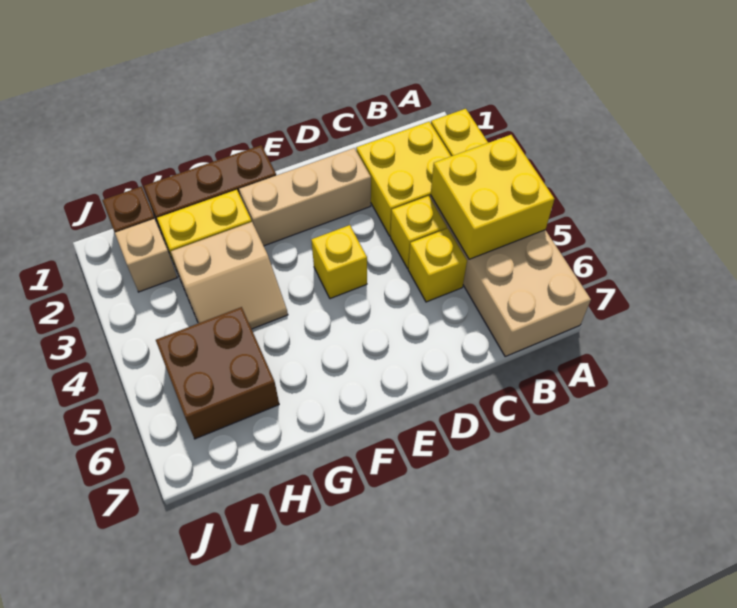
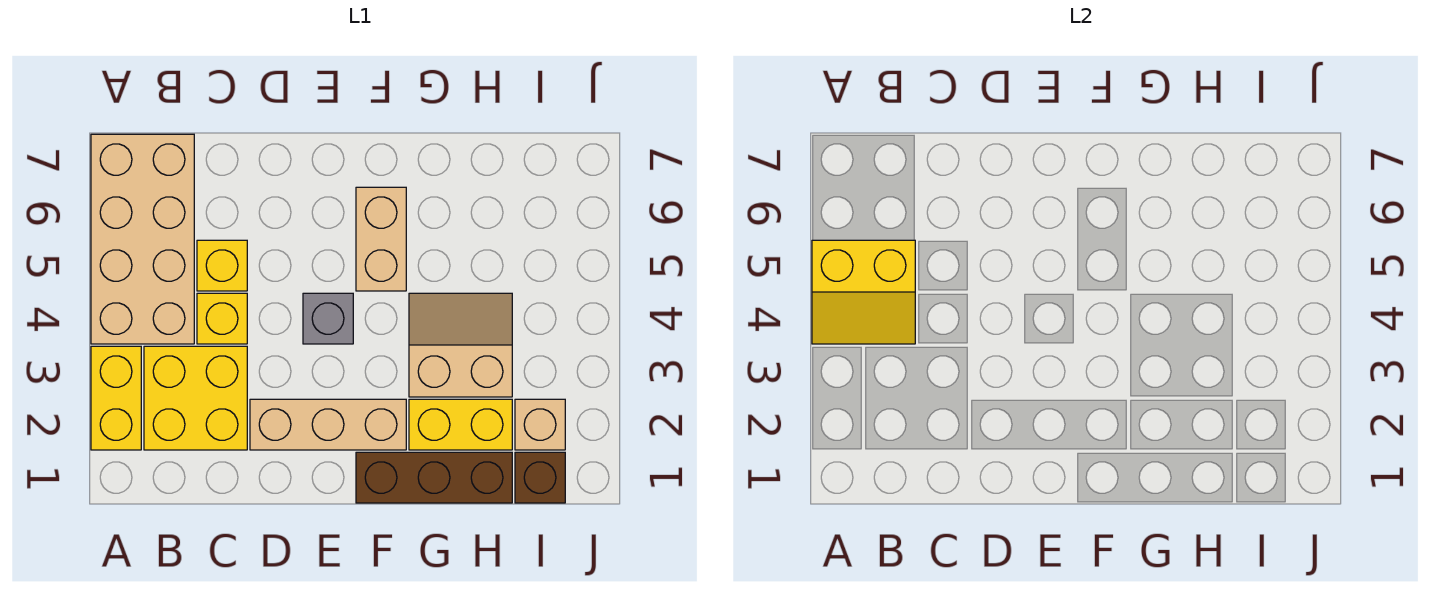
yellow 2x2 brick [431,135,555,259] -> yellow 2x2 slope [812,240,915,344]
yellow 1x1 brick [311,225,367,299] -> grey 1x1 brick [303,293,353,344]
none -> tan 1x2 brick [356,187,406,291]
brown 2x2 brick [156,307,279,439] -> none

